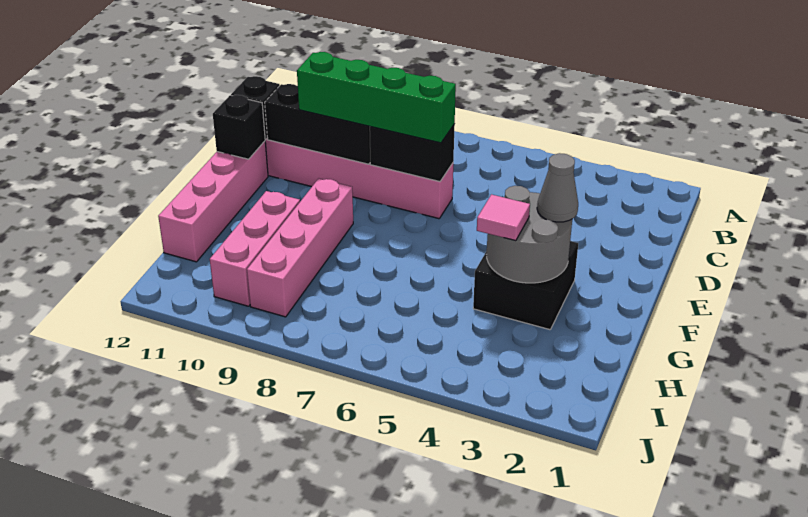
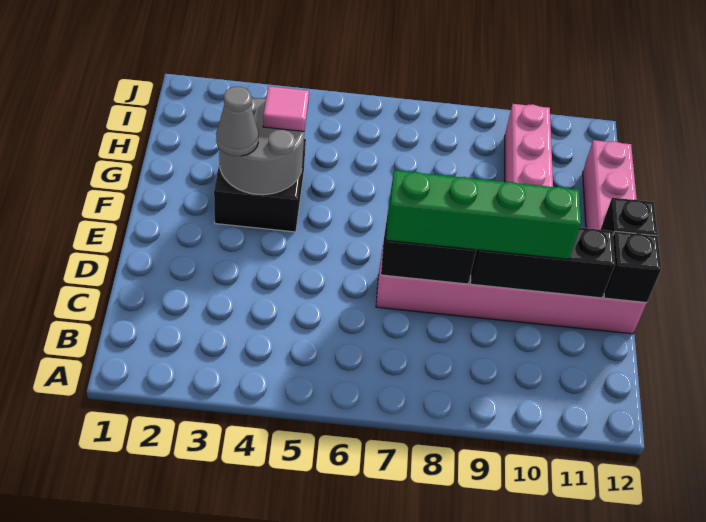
pink 1x4 brick [247,179,353,317] -> none

